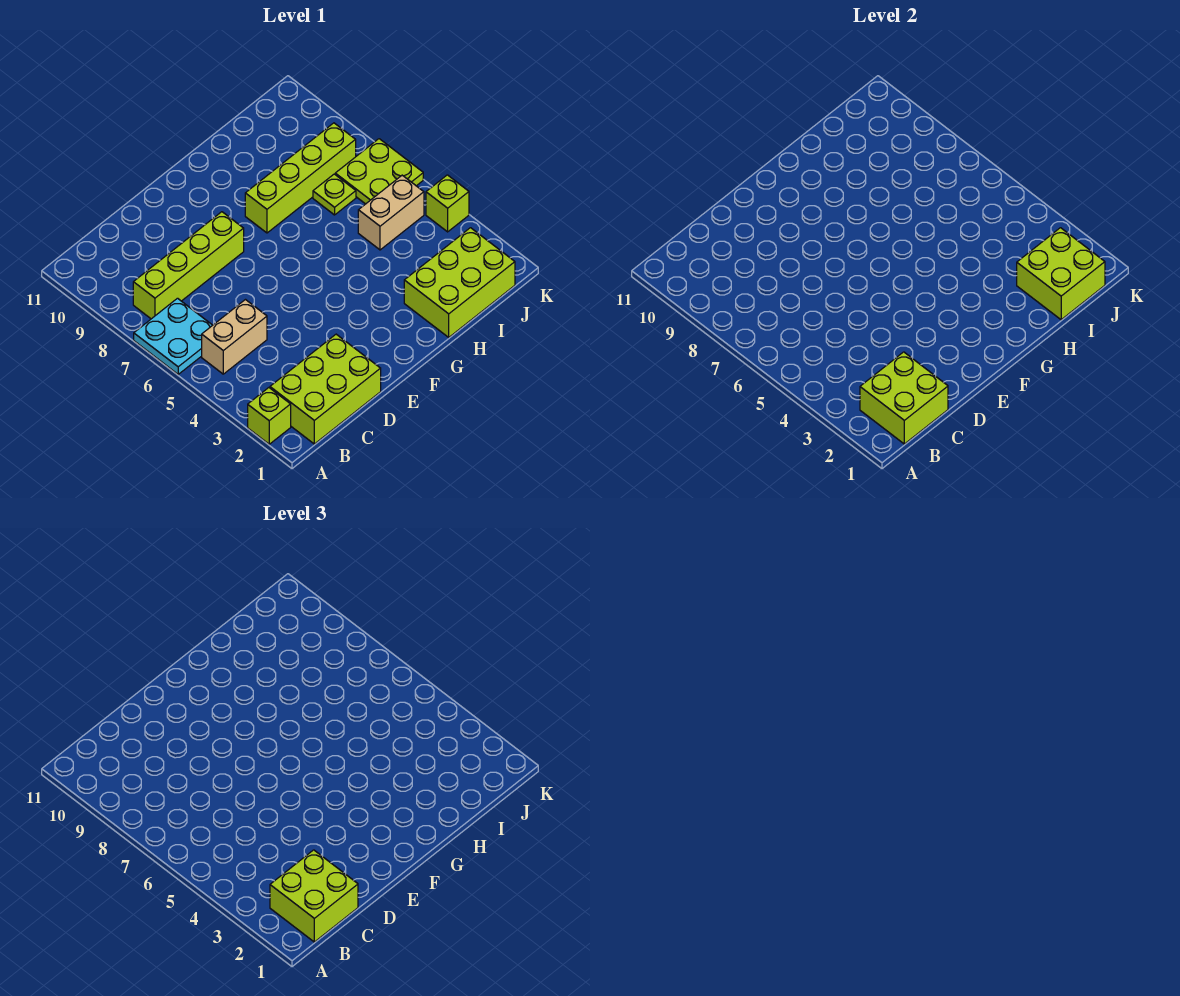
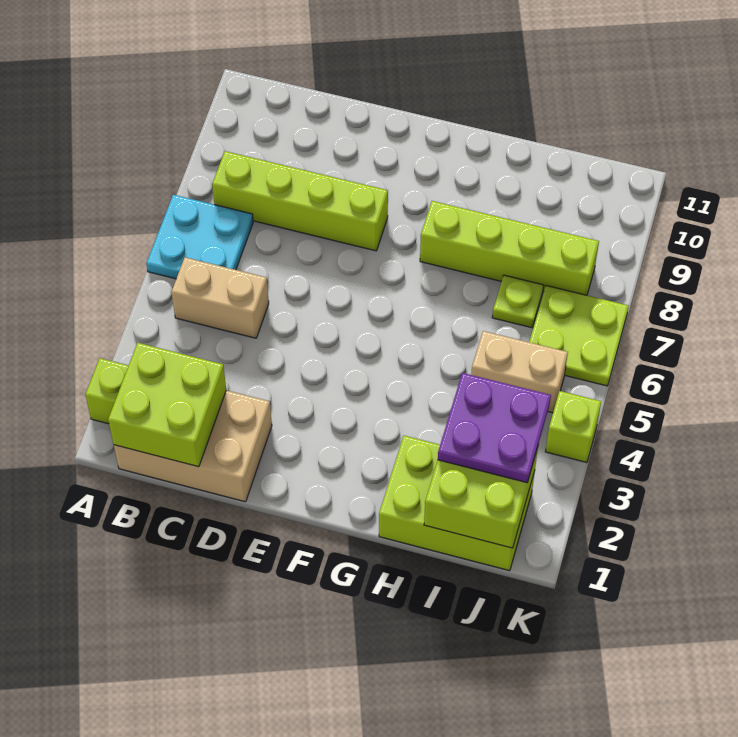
lime 2x3 brick [270,334,381,444] -> tan 2x3 brick [114,390,272,502]
lime 2x2 brick [270,850,358,942] -> none
none -> purple 2x2 plate [438,373,551,483]

